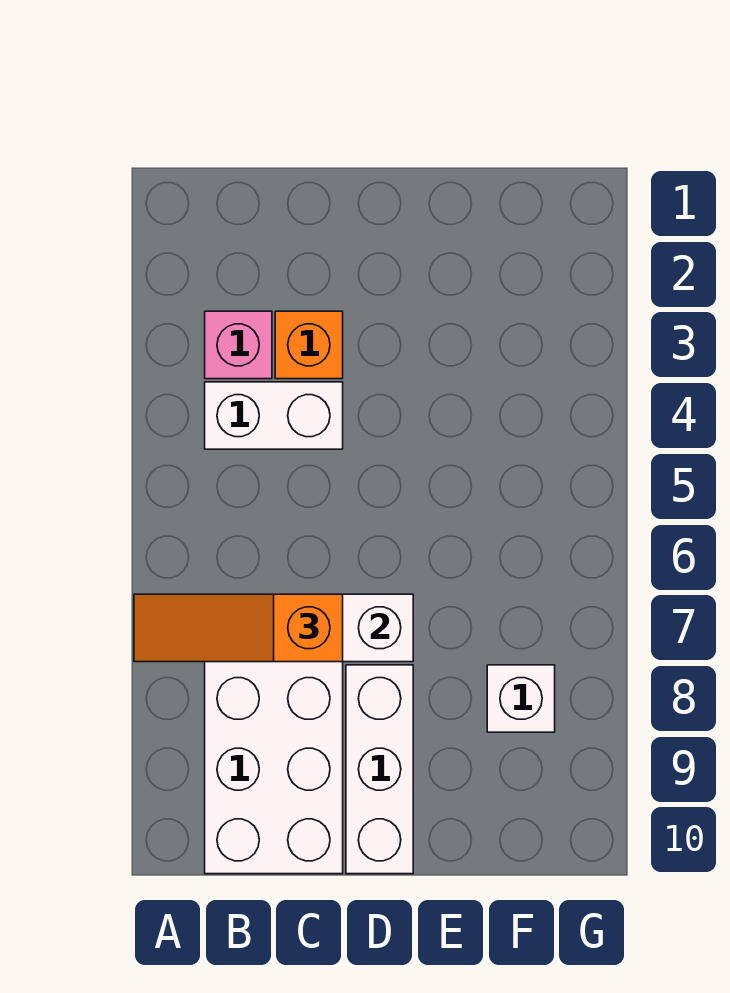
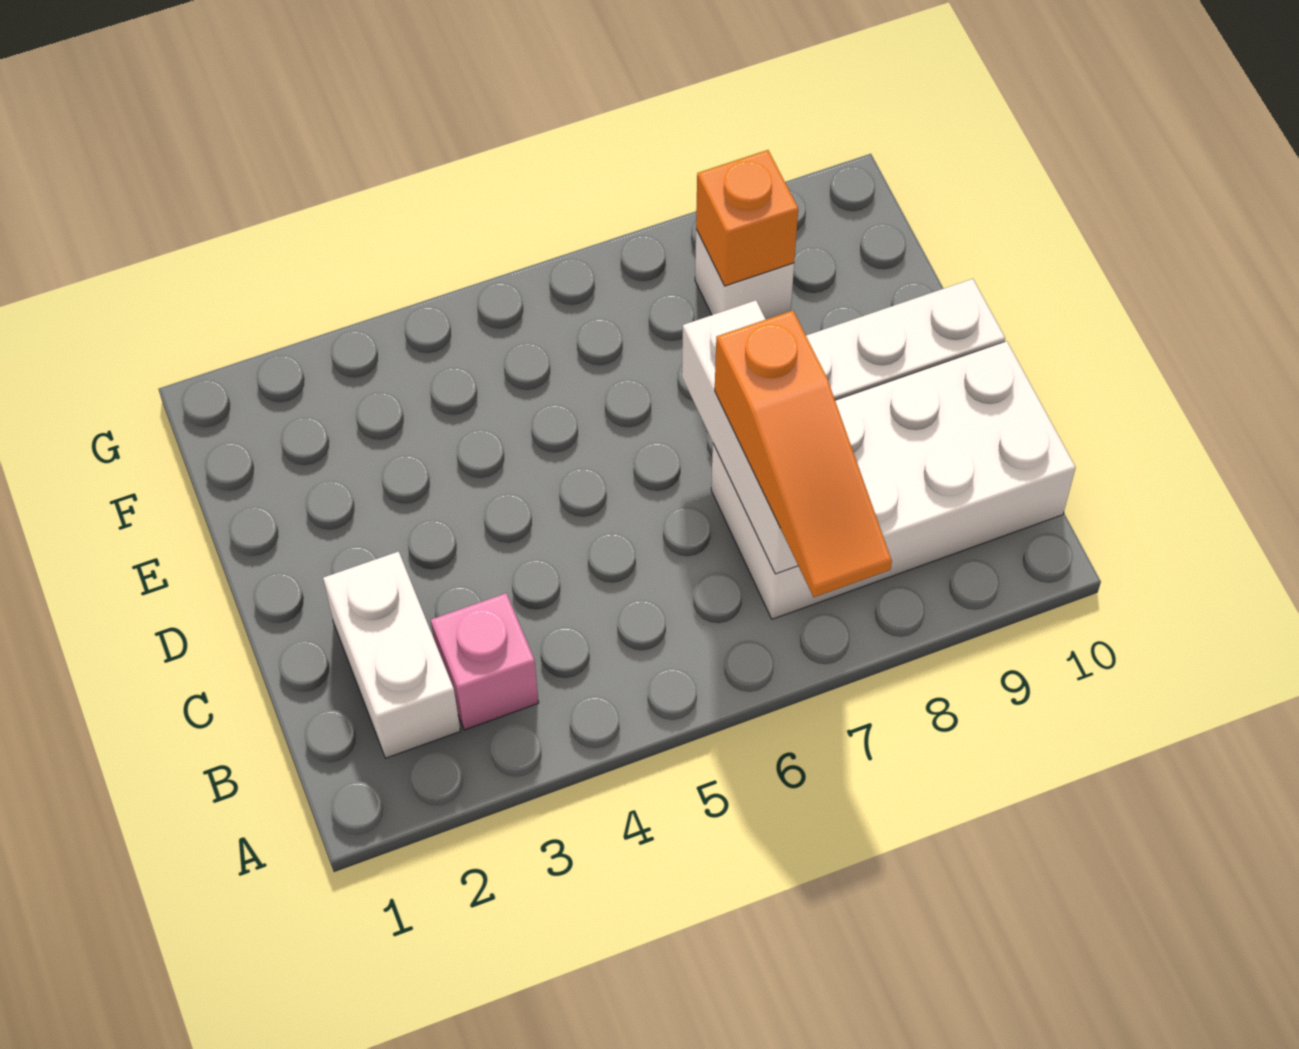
white 1x2 brick [205,382,343,449] -> white 1x2 brick moved to [323,552,460,758]
orange 1x1 brick [275,311,343,379] -> orange 1x1 brick moved to [696,150,798,286]

